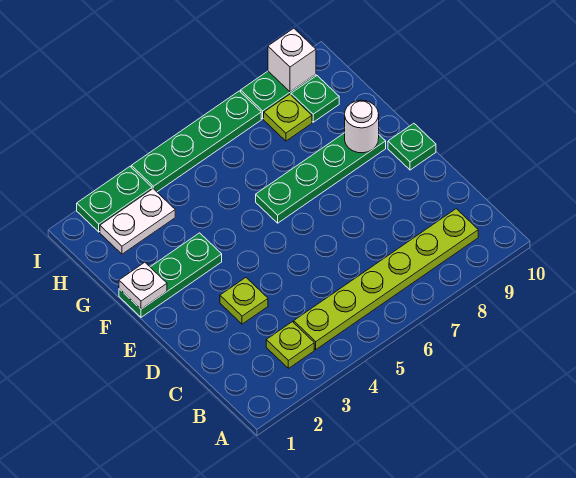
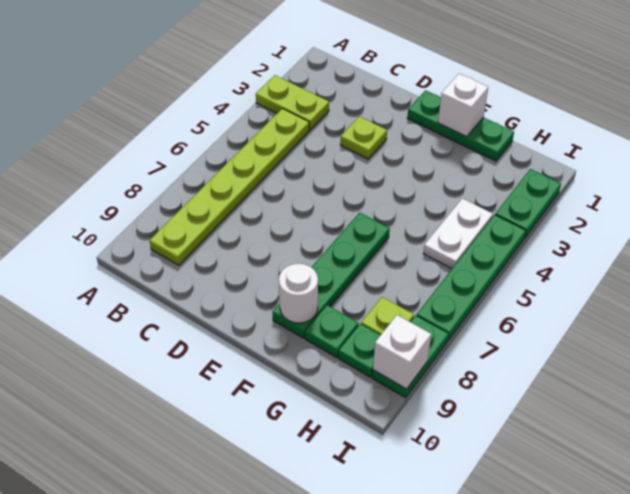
lime 1x1 plate [266,322,314,368] -> lime 1x2 plate [256,75,329,130]
green 1x1 plate [388,123,436,170] -> green 1x1 plate moved to [305,305,359,357]
green 1x3 plate [119,233,222,317] -> green 1x3 plate turned to [407,90,514,161]
white 1x1 plate [119,262,167,309] -> white 1x1 brick [438,74,488,137]
white 1x2 plate [100,189,175,254] -> white 1x2 plate moved to [423,198,493,269]

